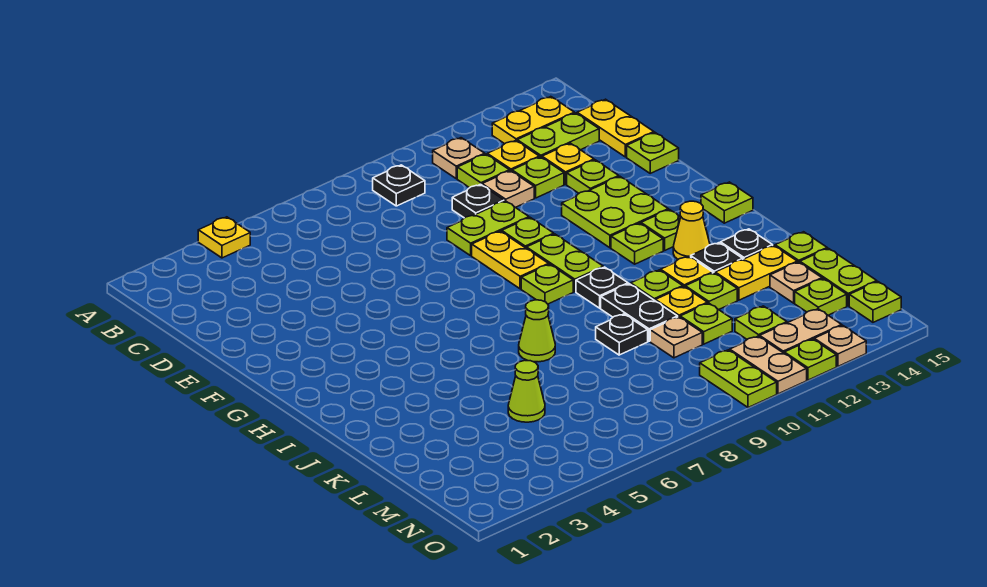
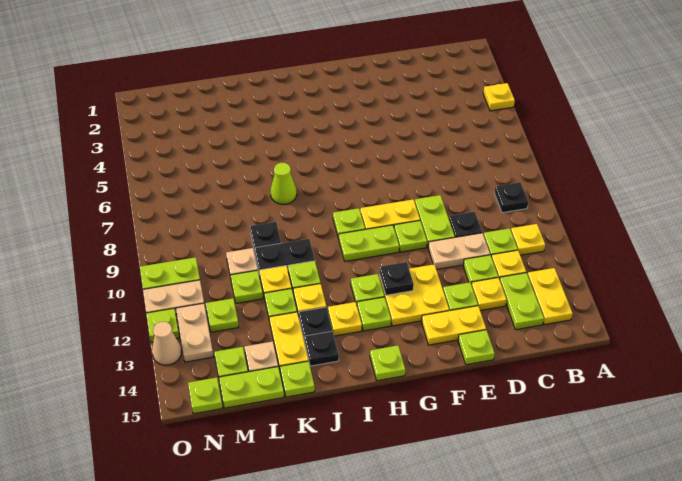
tan 1x1 plate [433,138,485,179] -> yellow 1x1 plate [511,224,545,255]
yellow 1x2 plate [577,99,654,157] -> yellow 1x2 plate moved to [422,306,486,345]
tan 1x1 plate [482,171,534,207] -> tan 1x2 plate [428,233,490,270]
lime 2x2 plate [562,177,668,248] -> yellow 2x2 plate [379,264,449,326]
black 1x1 plate [576,267,628,308] -> black 1x1 plate moved to [379,262,414,295]
yellow 1x1 cone [673,201,710,259] -> yellow 1x1 plate [328,302,362,336]
lime 1x1 cone [508,361,545,422] -> none
tan 1x1 plate [814,325,866,366] -> tan 1x1 cone [152,322,181,365]

